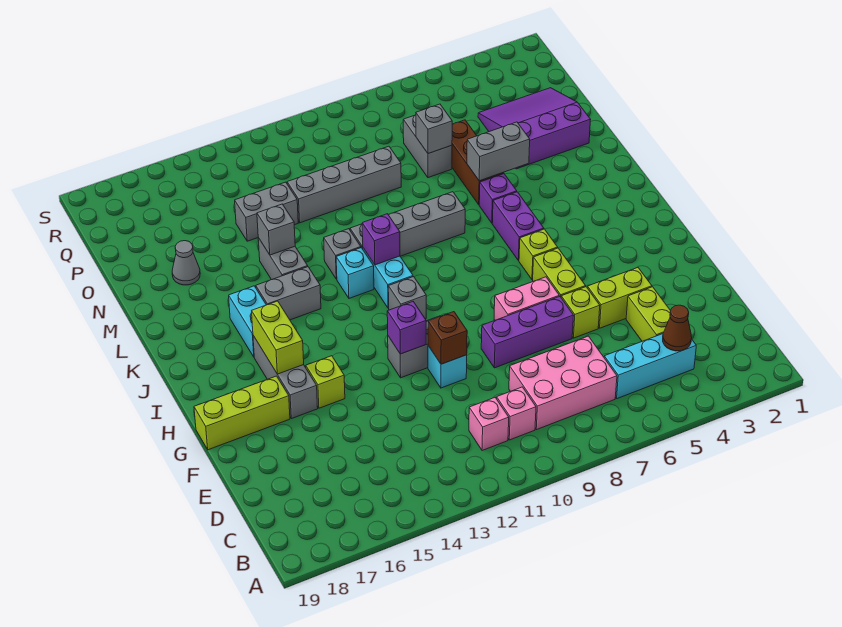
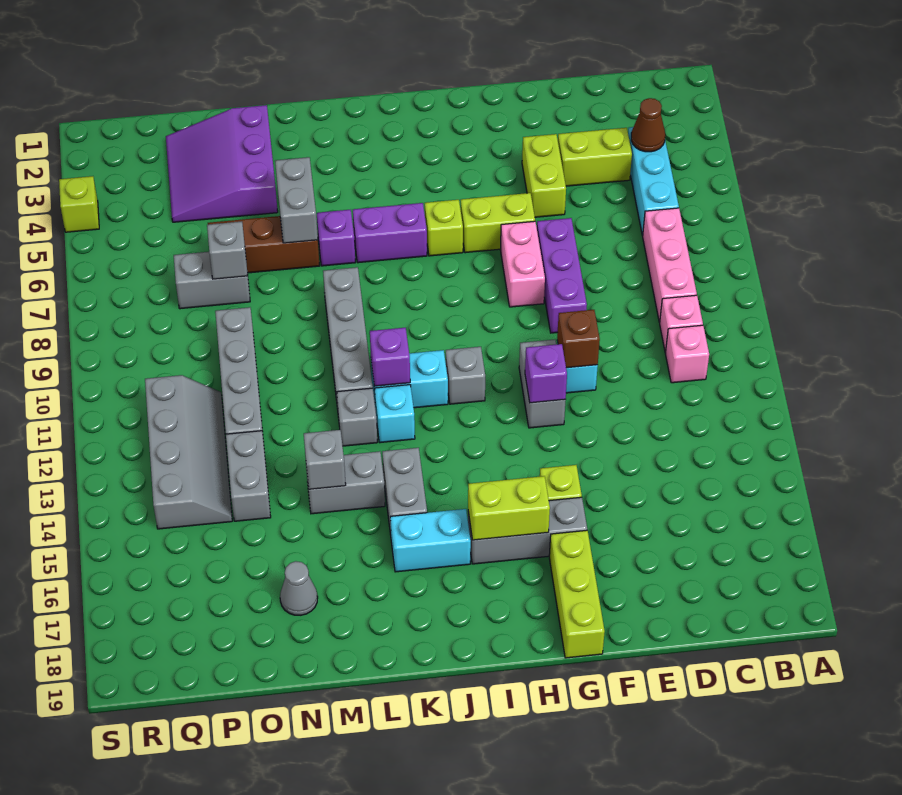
pink 2x3 brick [509,336,617,430] -> pink 1x3 brick [643,208,697,322]
lime 1x1 brick [561,287,600,338] -> lime 1x1 brick moved to [59,176,99,232]
none -> grey 2x4 slope [145,375,232,529]

